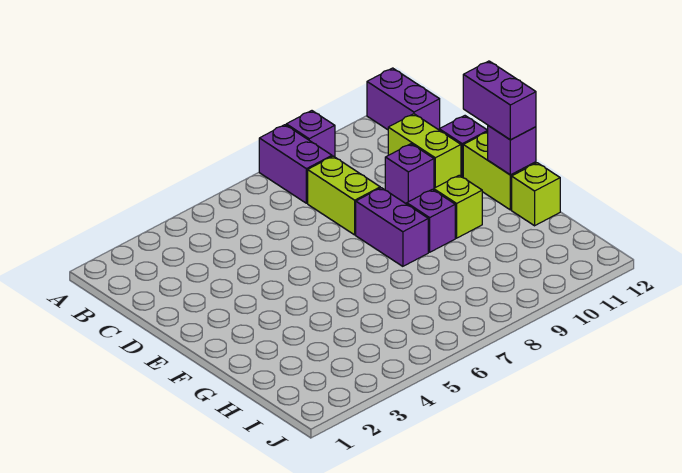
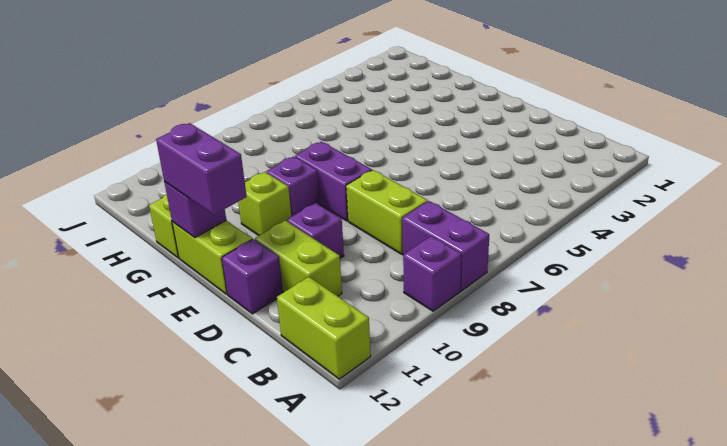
purple 1x2 brick [367,68,440,130] -> lime 1x2 brick [277,277,371,379]

